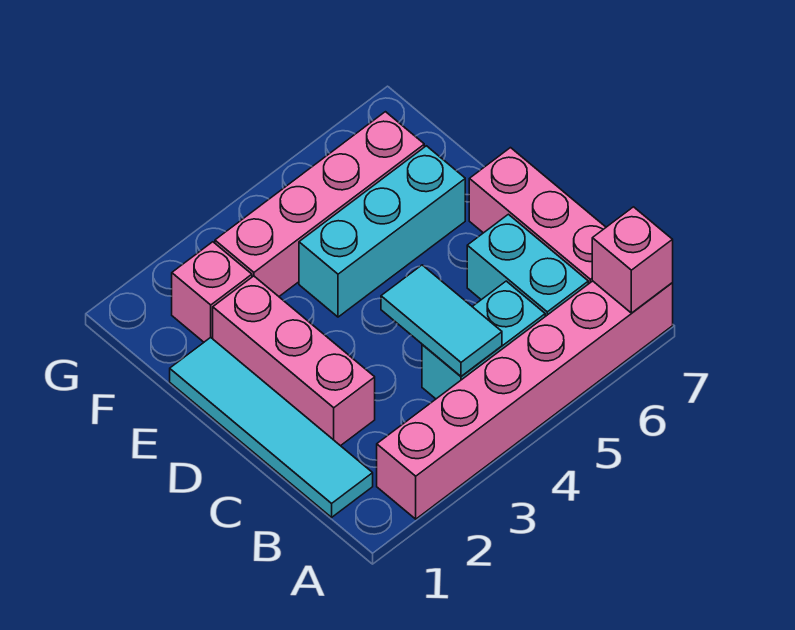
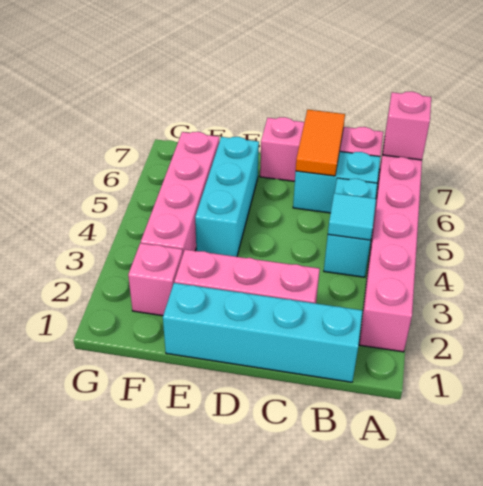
cyan 1x4 tile [170,337,373,517] -> cyan 1x4 brick [163,283,362,382]
cyan 1x2 tile [381,265,502,376] -> cyan 1x1 tile [328,193,376,240]
none -> orange 1x2 tile [296,110,345,176]

